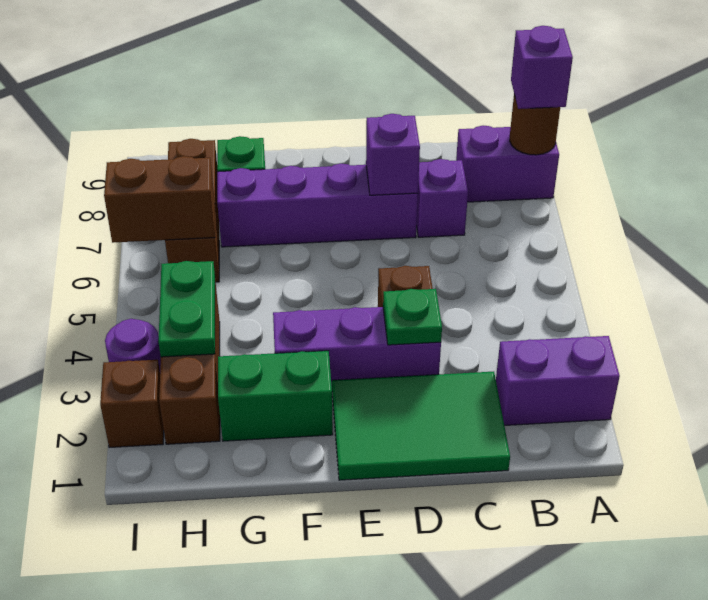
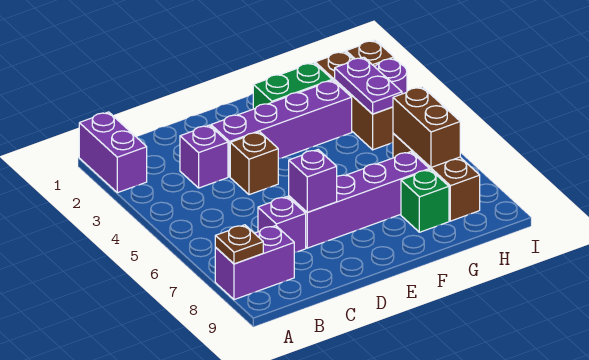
purple 1x2 brick [496,336,620,426] -> purple 1x2 brick turned to [79,112,147,193]
brown 1x1 round brick [510,95,560,155] -> brown 1x1 plate [215,225,263,264]
purple 1x1 brick [511,26,573,109] -> purple 1x1 brick moved to [180,125,228,188]
green 2x3 tile [332,372,510,480] -> none
purple 1x3 brick [273,307,441,386] -> purple 1x4 brick [211,80,352,177]
green 1x1 plate [383,289,442,345] -> none
green 1x2 plate [158,261,215,357] -> purple 1x2 plate [335,57,402,114]
brown 1x2 brick [104,156,215,243] -> brown 1x2 brick turned to [393,87,460,167]

